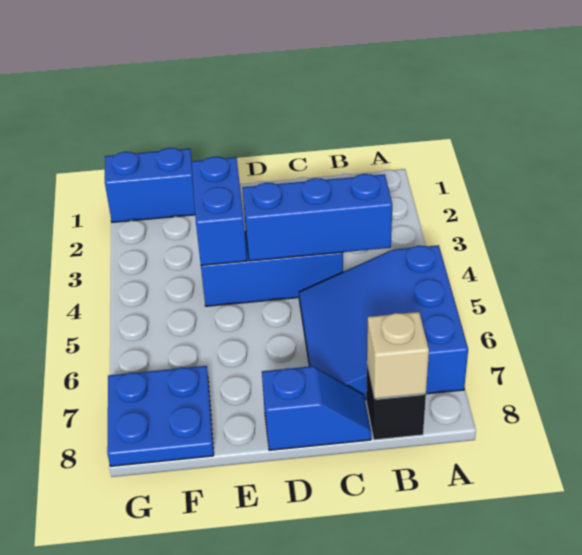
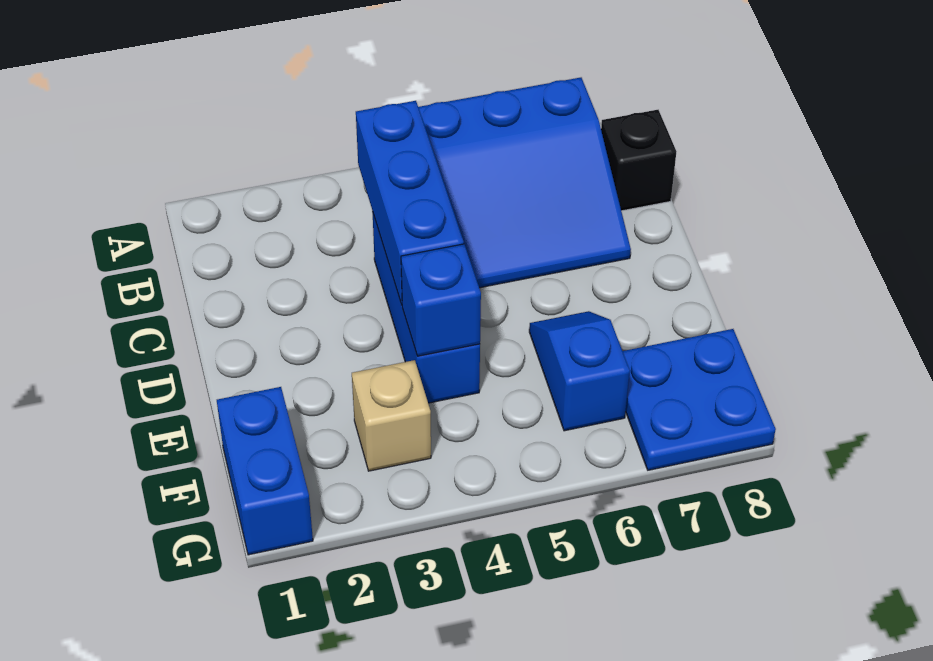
tan 1x1 brick [367,312,429,399] -> tan 1x1 brick moved to [352,360,431,471]
blue 1x2 slope [262,366,371,450] -> blue 1x2 slope moved to [529,311,630,431]
blue 1x2 brick [192,157,247,265] -> blue 1x1 brick [401,244,481,356]

